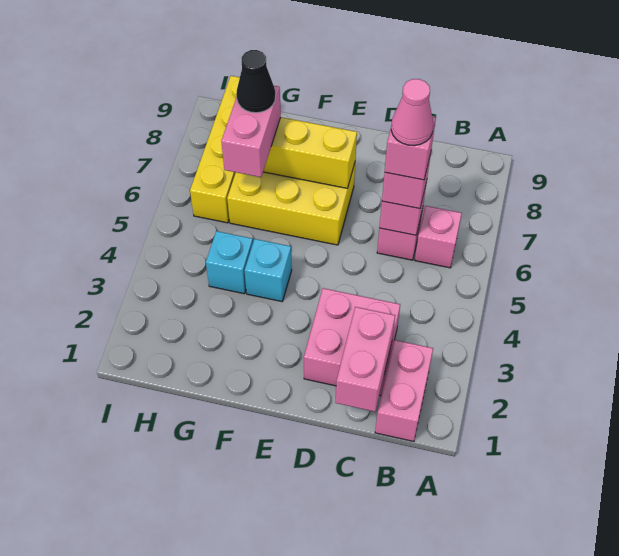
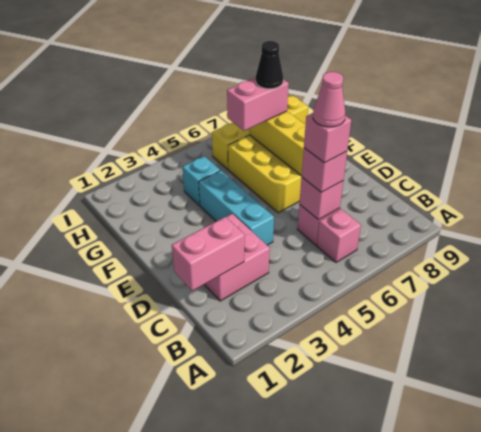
pink 1x2 brick [375,340,433,441] -> none
cyan 1x1 brick [245,239,292,302] -> cyan 1x3 brick [199,171,274,245]

